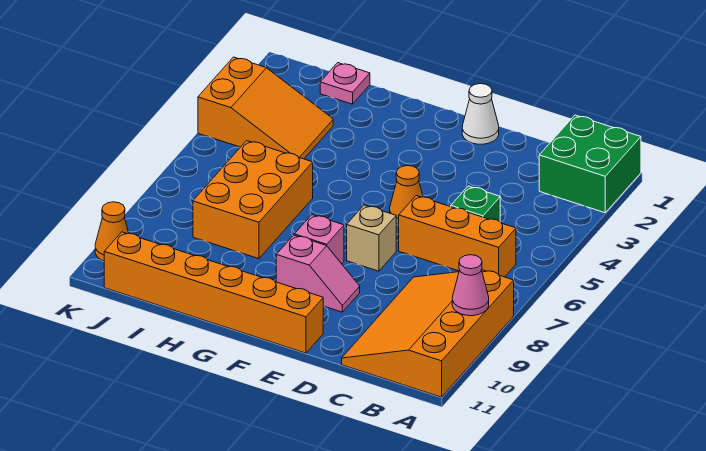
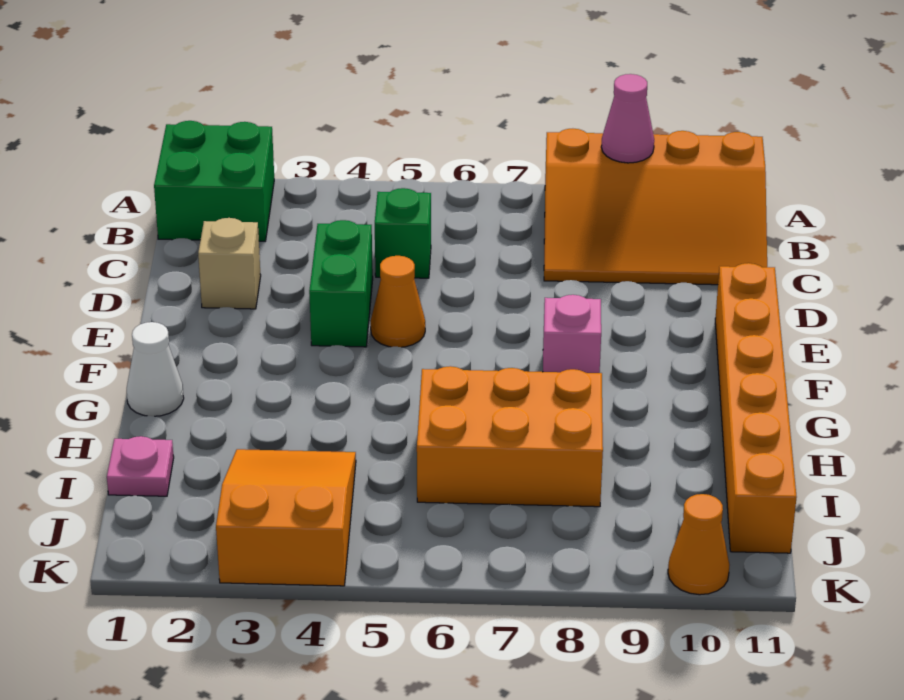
orange 1x3 brick [399,196,516,277] -> none
none -> green 1x2 brick [309,220,373,347]
white 1x1 cone [462,84,499,144] -> white 1x1 cone moved to [127,322,184,416]
tan 1x1 brick [347,205,396,271] -> tan 1x1 brick moved to [198,218,261,309]
pink 1x2 slope [276,235,360,312] -> none

